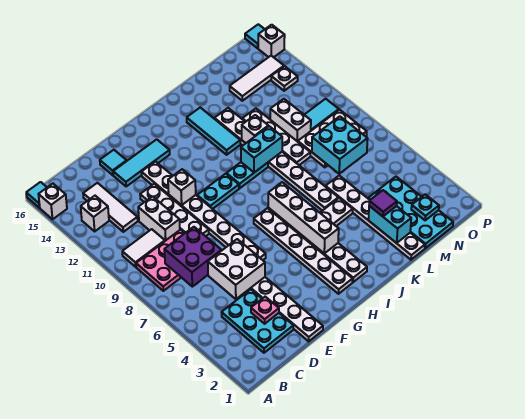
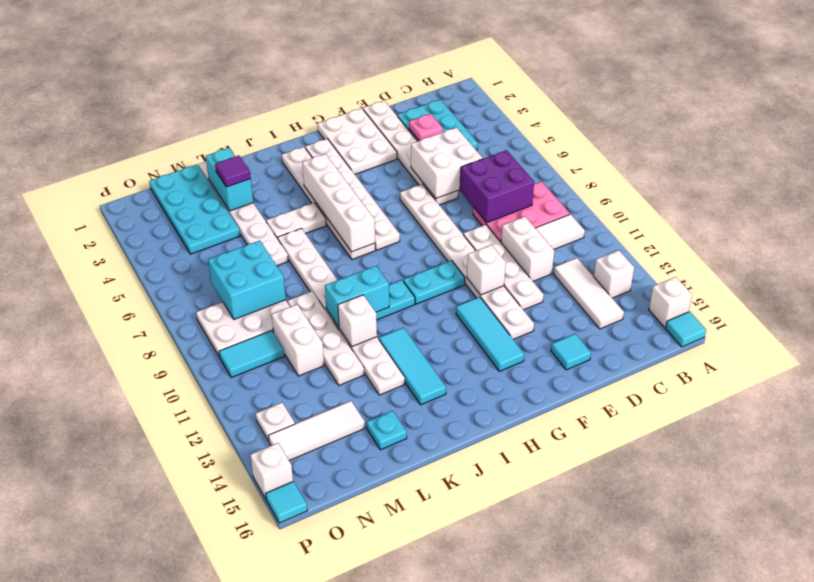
cyan 1x3 tile [113,139,170,186] -> cyan 1x3 tile turned to [456,297,524,371]
none -> white 2x3 plate [317,108,397,174]
cyan 1x1 plate [411,194,439,220] -> cyan 1x1 plate moved to [367,411,407,450]

